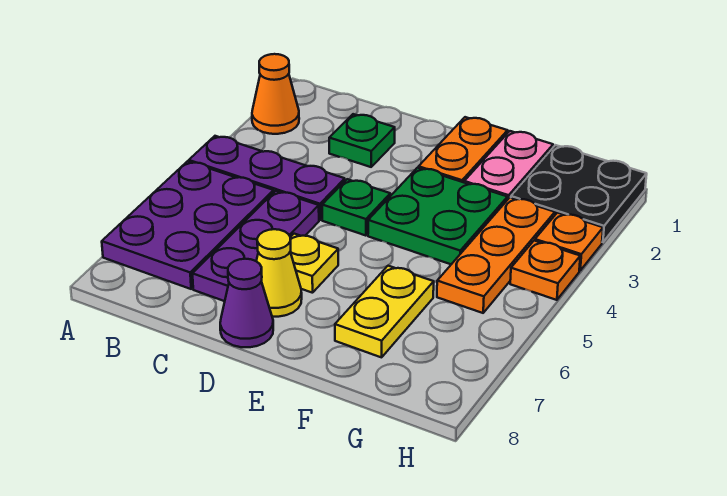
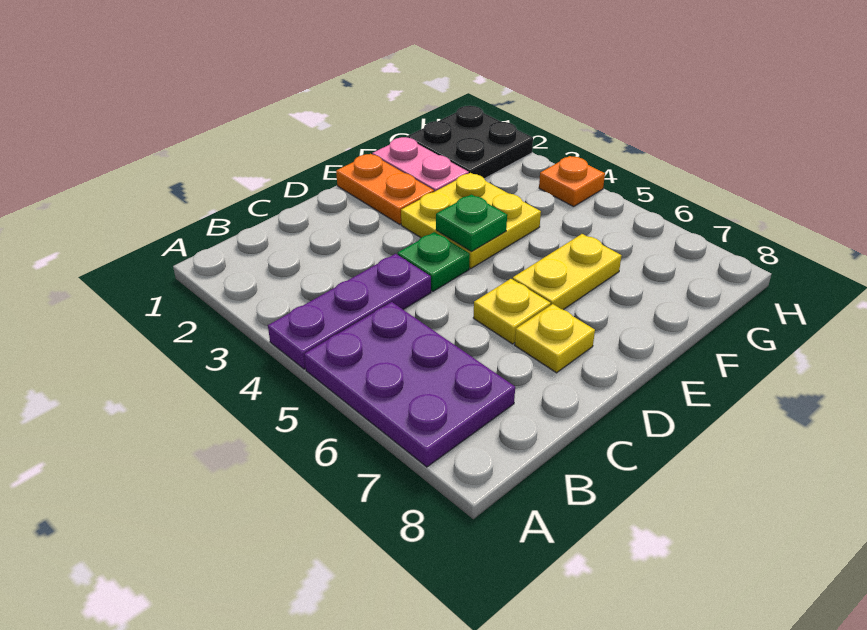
orange 1x1 cone [252,54,299,134] -> none
green 1x1 plate [329,114,395,167] -> green 1x1 plate moved to [436,194,507,252]
purple 1x3 plate [193,191,319,301] -> none
yellow 1x1 cone [256,229,302,317] -> yellow 1x1 plate [515,304,595,373]
purple 1x1 cone [220,259,273,347] -> none
green 2x2 plate [368,168,508,264] -> yellow 2x2 plate [401,173,541,268]
yellow 1x2 plate [335,266,434,357] -> yellow 1x2 plate turned to [513,234,621,310]
orange 1x3 plate [437,198,555,313] -> none
orange 1x1 plate [535,213,603,271] -> none

